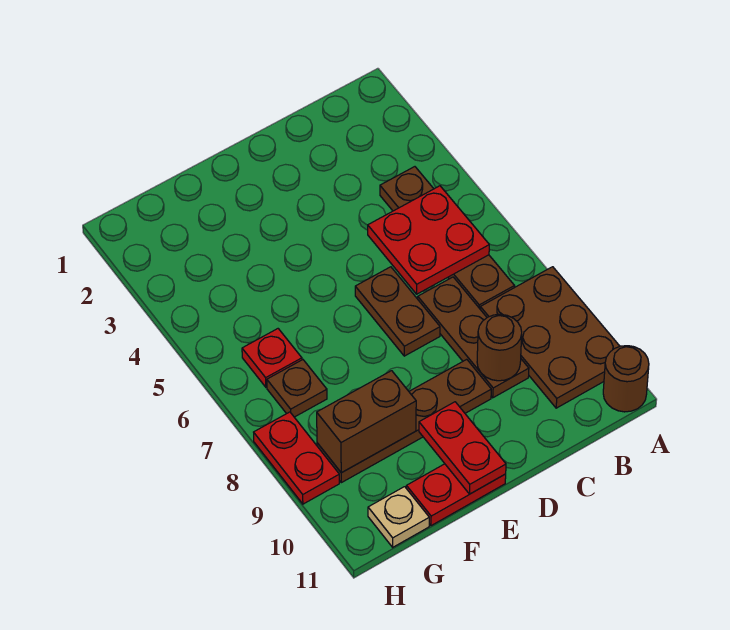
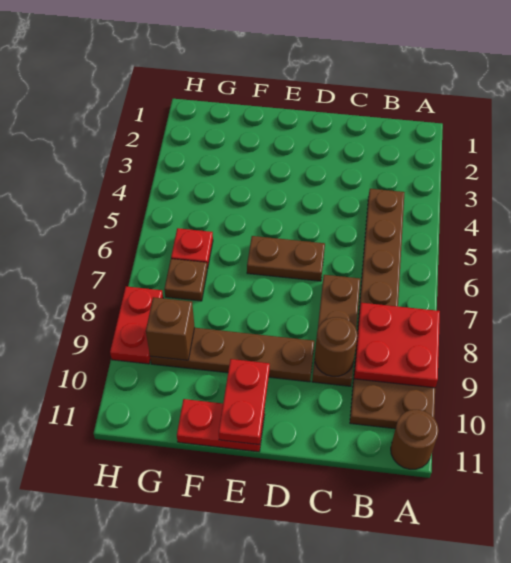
red 2x2 plate [368,186,489,294] -> red 2x2 plate moved to [354,303,440,388]
brown 1x2 plate [355,267,440,356] -> brown 1x2 plate turned to [247,236,325,281]
brown 1x2 brick [317,371,416,473] -> brown 1x1 brick [146,297,195,360]
tan 1x1 plate [368,487,429,547] -> none

